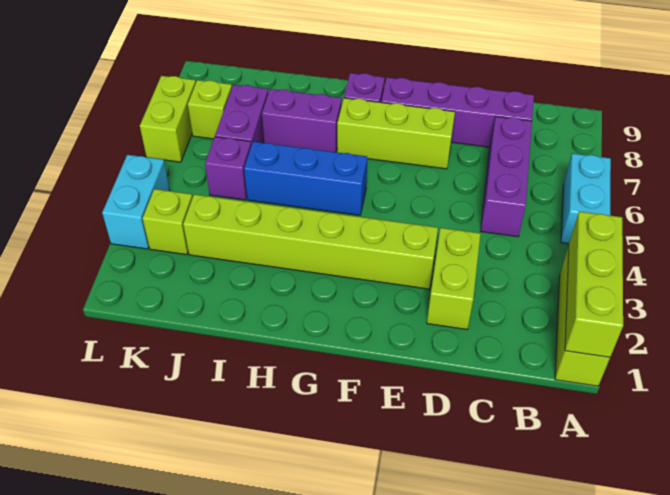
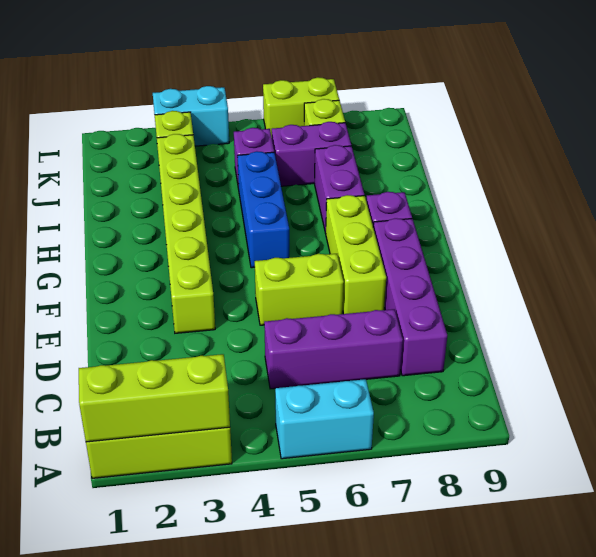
lime 1x2 brick [427,228,481,330] -> lime 1x2 brick moved to [255,254,344,325]

